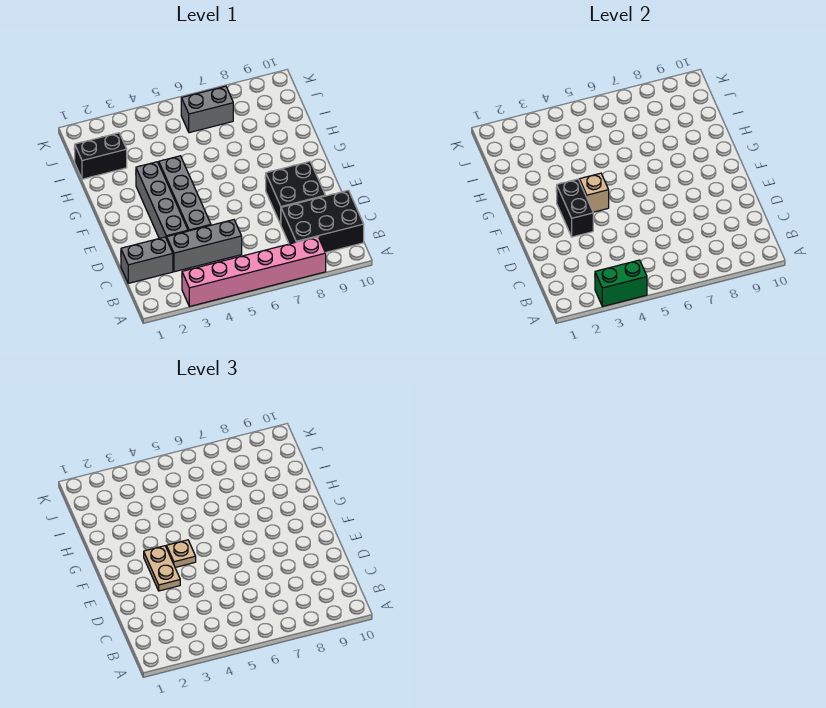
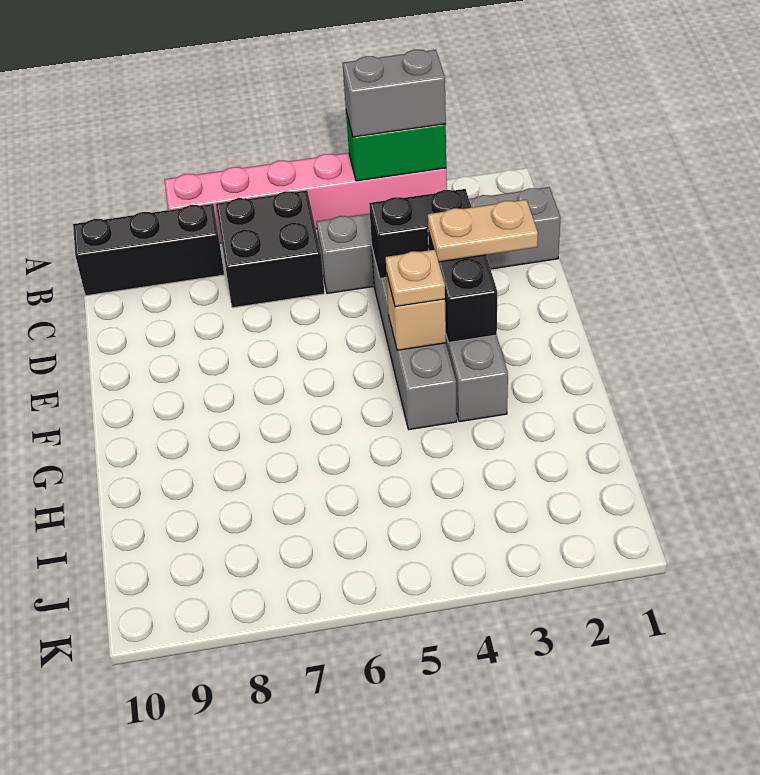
black 2x3 brick [281,190,364,253] -> black 1x3 brick [73,204,224,296]
black 2x2 brick [266,162,325,224] -> black 2x2 brick moved to [216,190,325,308]
tan 1x2 plate [144,546,180,591] -> tan 1x2 plate turned to [428,200,538,262]
black 1x2 brick [74,133,127,179] -> black 1x2 brick moved to [369,189,471,278]
grey 1x2 brick [181,86,233,133] -> grey 1x2 brick moved to [343,50,446,137]

